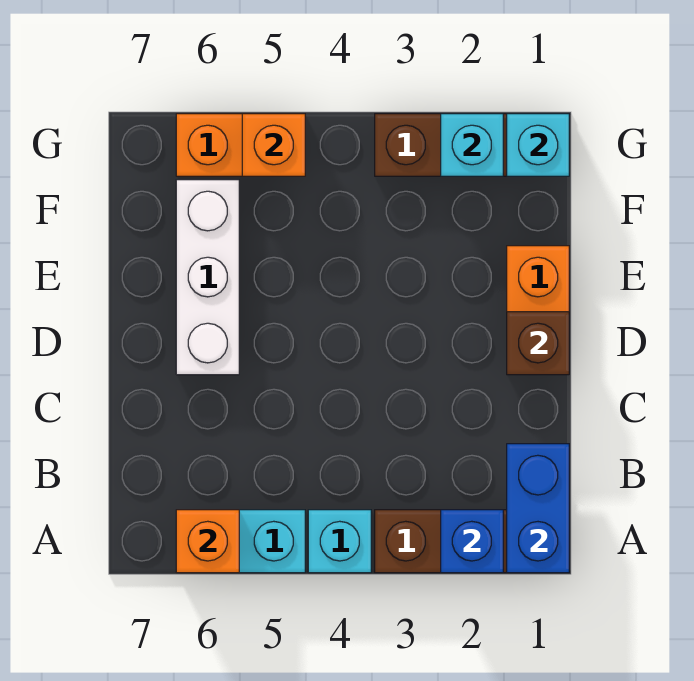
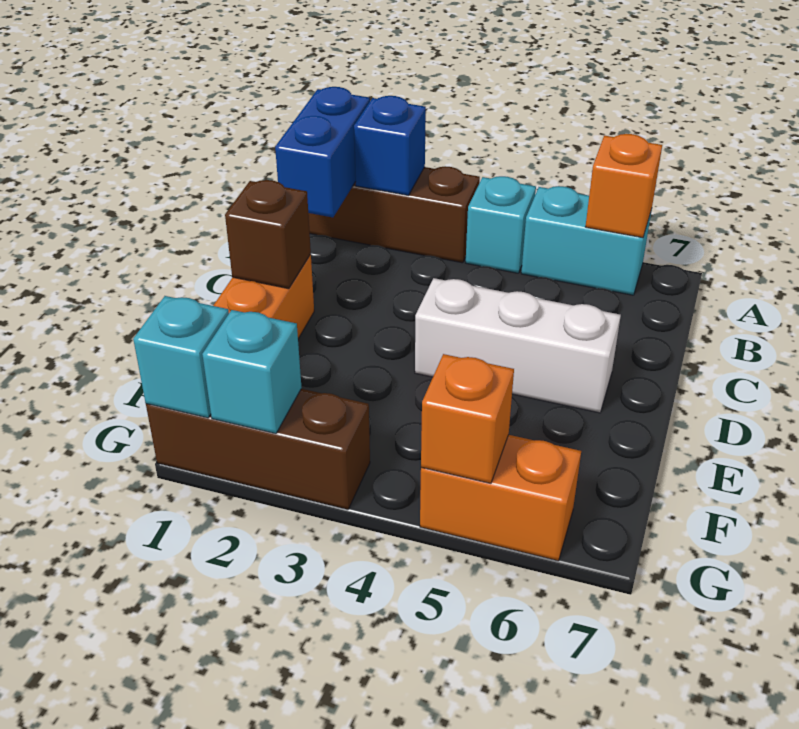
white 1x3 brick [176,180,239,375] -> white 1x3 brick turned to [415,278,621,413]

